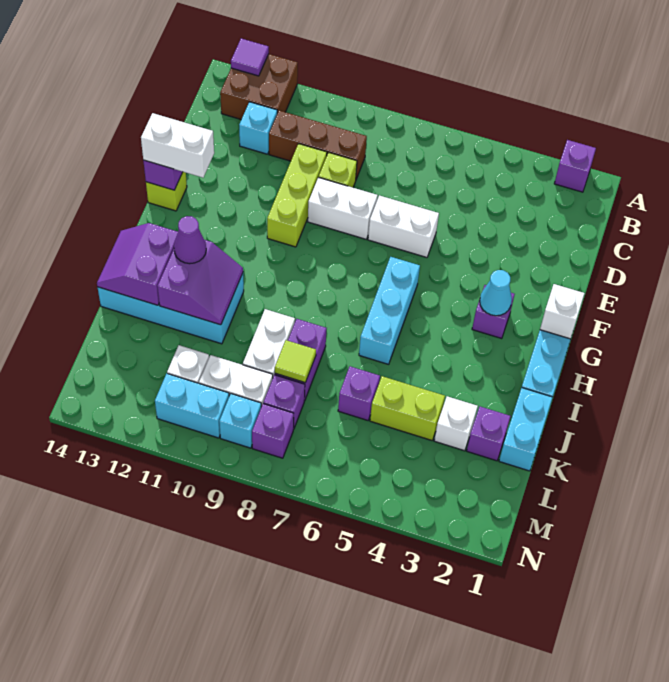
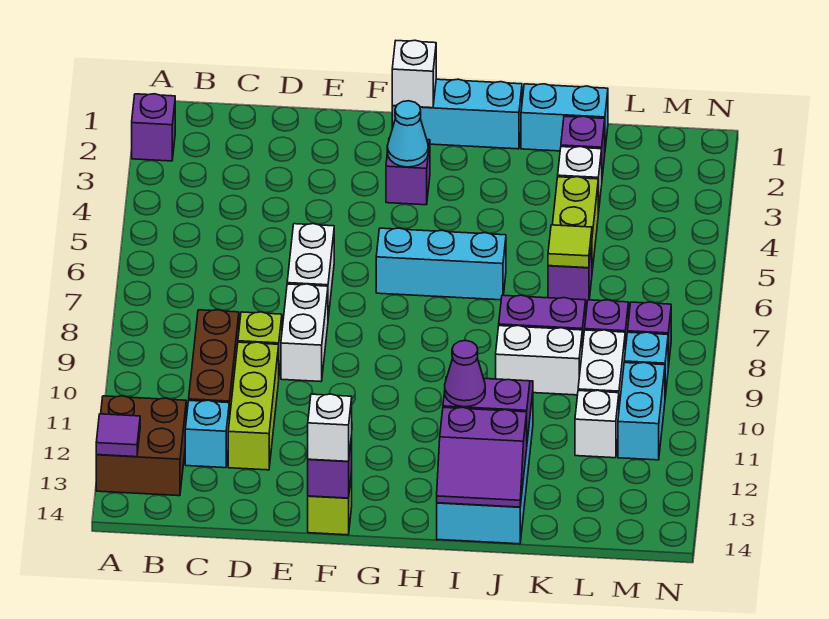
lime 1x3 brick [267,144,327,247] -> lime 1x3 brick turned to [228,342,279,470]
white 1x2 brick [141,113,214,178] -> white 1x1 brick [308,394,352,461]
lime 1x1 tile [275,340,316,382] -> lime 1x1 tile moved to [548,225,592,268]

